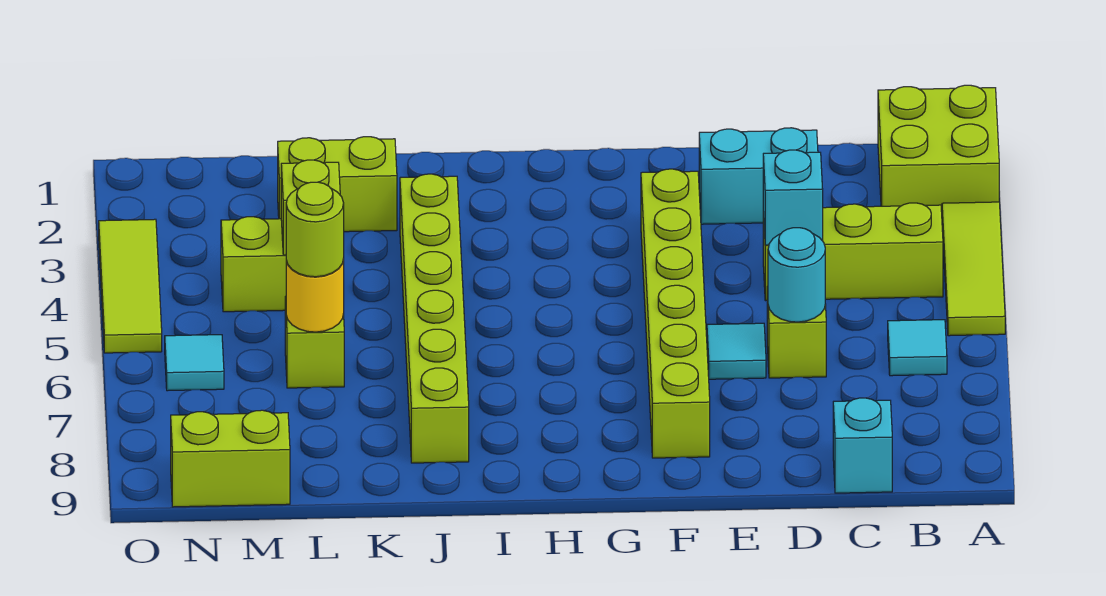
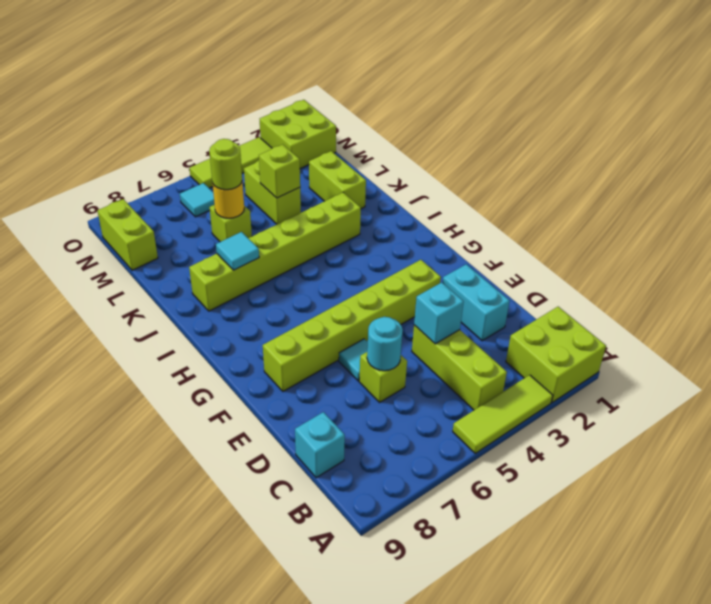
cyan 1x1 tile [888,320,947,376] -> cyan 1x1 tile moved to [216,232,259,270]
none -> lime 2x2 brick [260,100,336,169]

